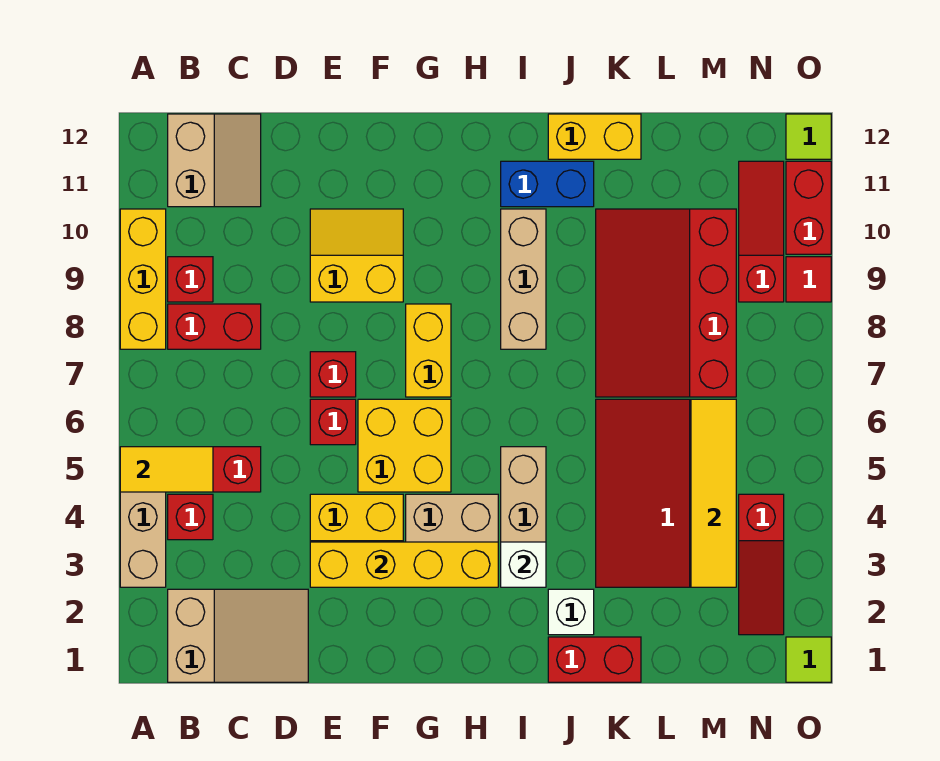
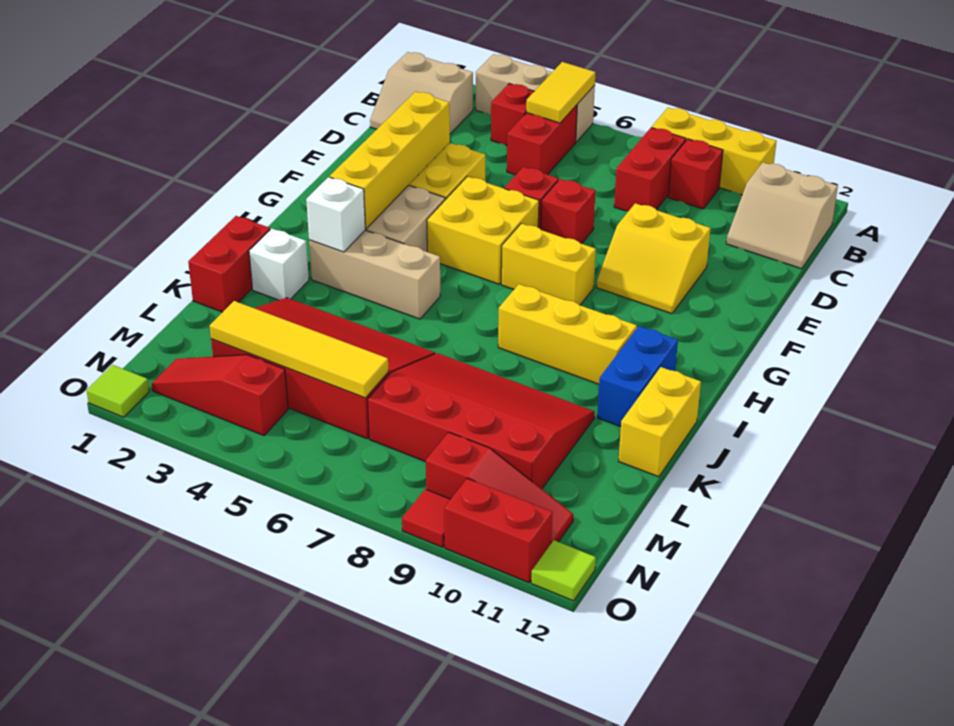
tan 2x3 slope [168,589,308,682] -> tan 2x2 slope [370,52,473,134]
yellow 2x2 slope [310,209,403,302] -> yellow 2x2 slope turned to [596,203,710,314]
tan 1x3 brick [501,209,546,349] -> yellow 1x3 brick [498,284,637,384]

